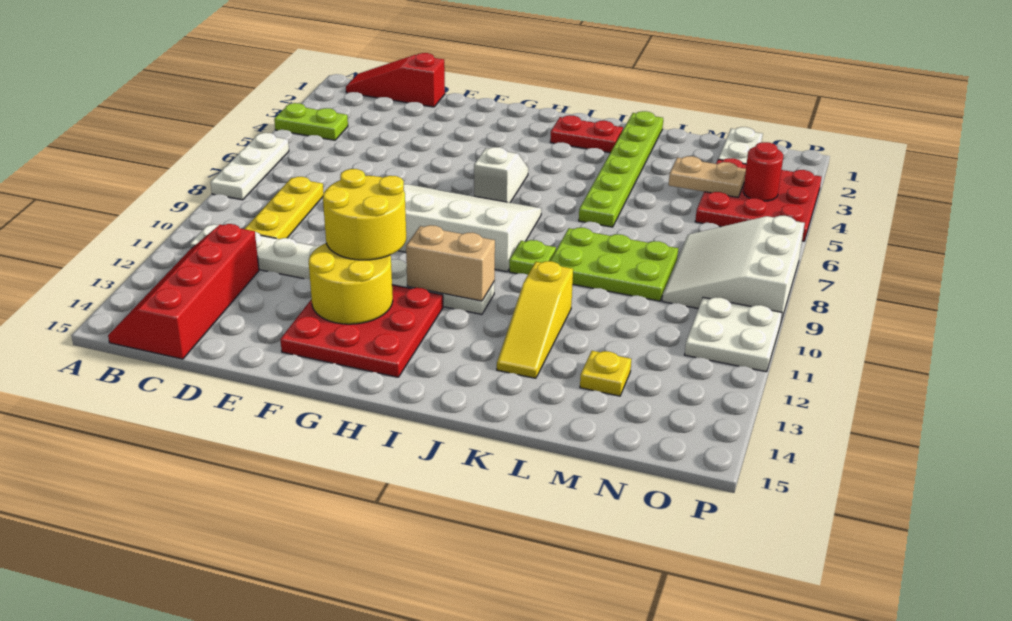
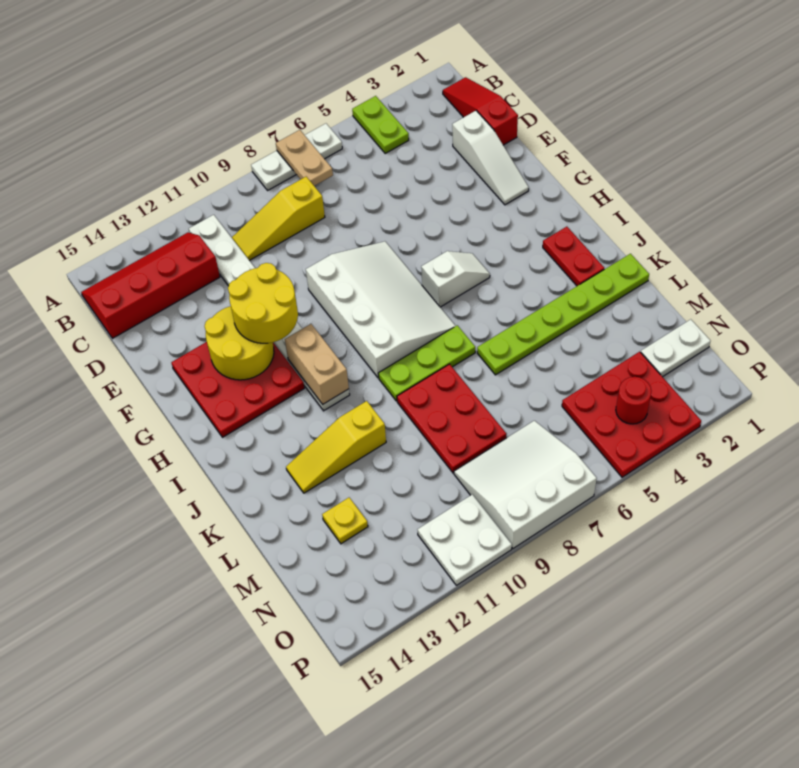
yellow 1x3 plate [245,177,324,239] -> yellow 1x3 slope [232,177,325,261]
none -> white 1x3 slope [452,111,529,205]
lime 1x1 plate [509,240,556,275] -> lime 1x3 plate [378,325,475,401]
lime 2x3 plate [551,228,678,301] -> red 2x3 plate [397,364,506,473]
tan 1x2 plate [669,156,746,197] -> tan 1x2 plate moved to [276,130,333,186]

